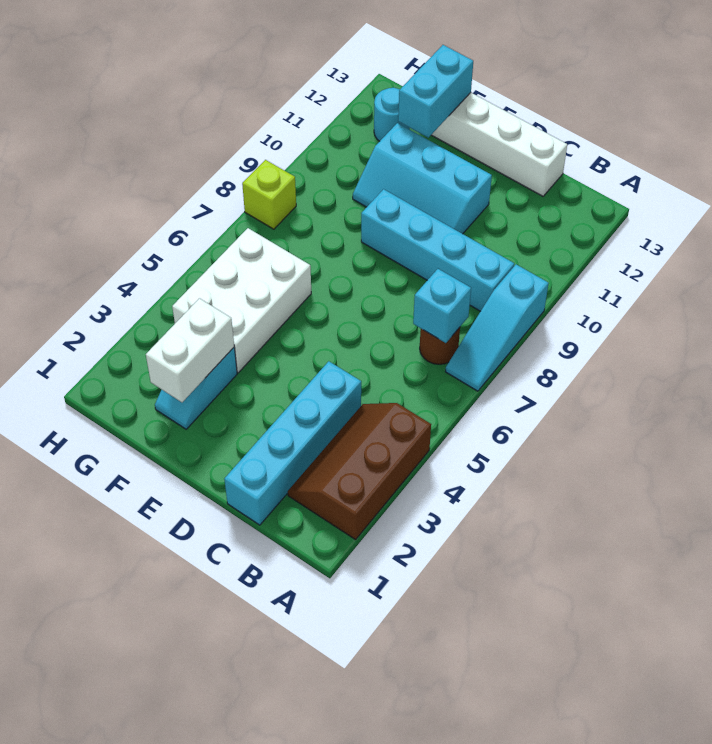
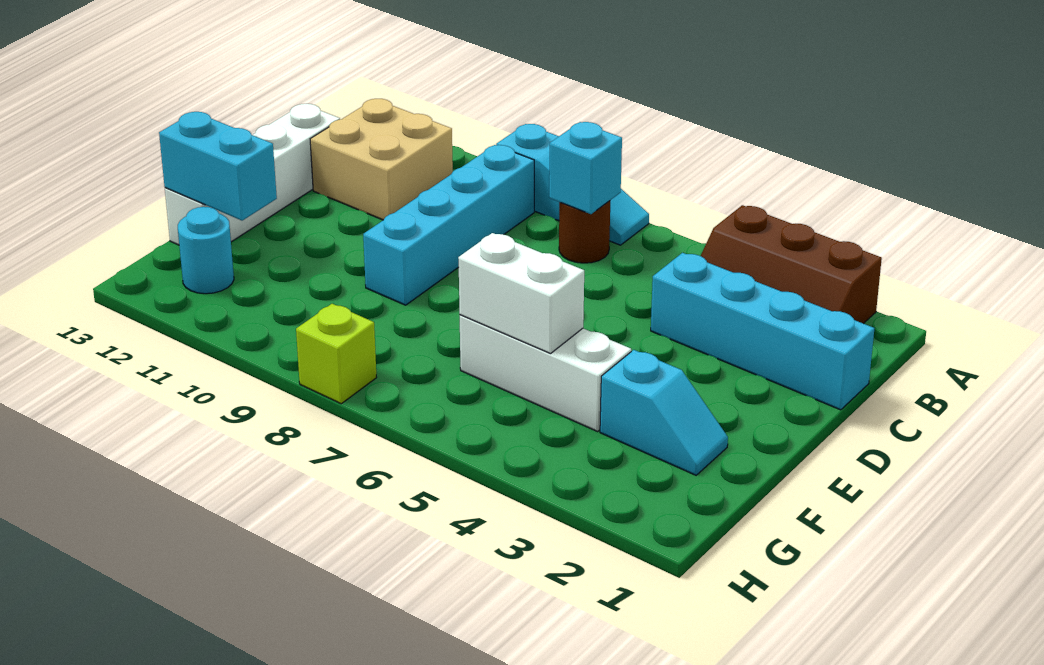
none -> tan 2x2 brick [310,99,453,220]
cyan 2x3 slope [353,123,492,234] -> none
white 1x2 brick [146,298,234,402] -> white 1x2 brick moved to [458,233,584,354]
white 2x3 brick [172,228,311,373] -> white 1x3 brick [460,315,631,431]

